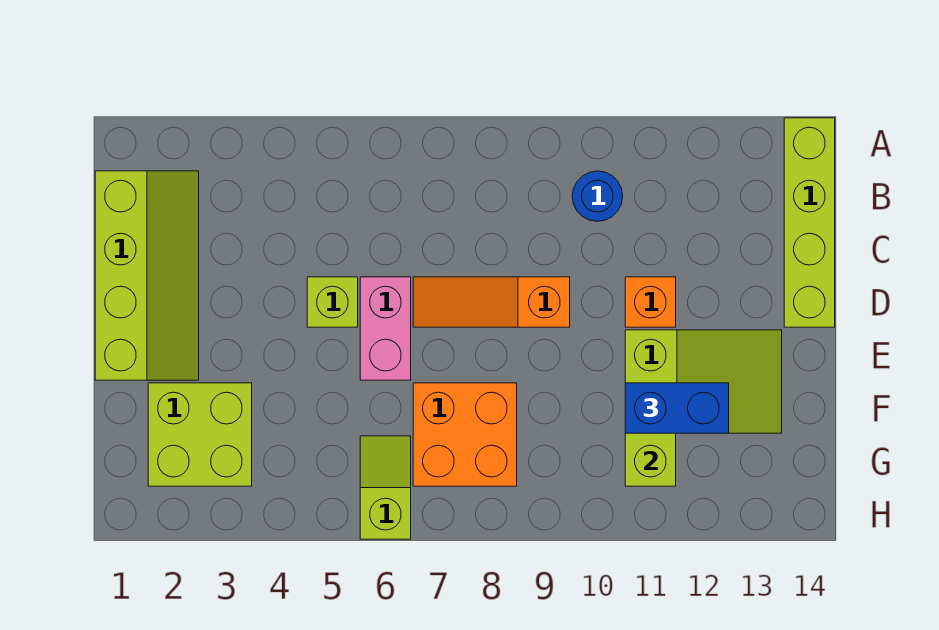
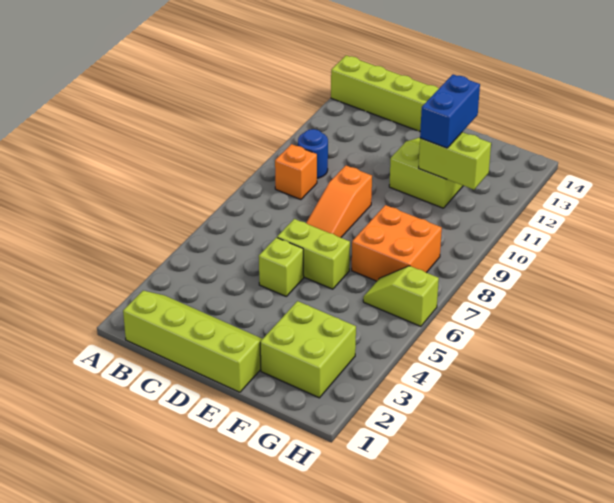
pink 1x2 brick [360,277,411,380] -> lime 1x2 brick [277,219,350,289]
orange 1x1 brick [625,277,676,327] -> orange 1x1 brick moved to [275,144,317,200]

